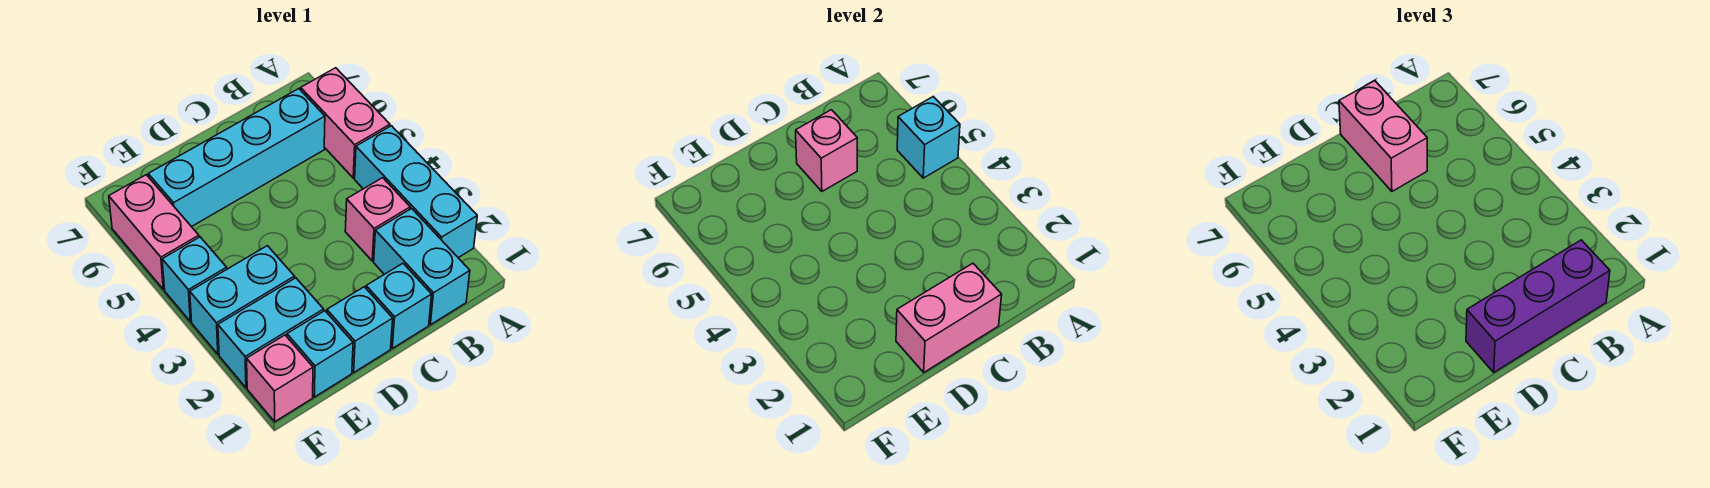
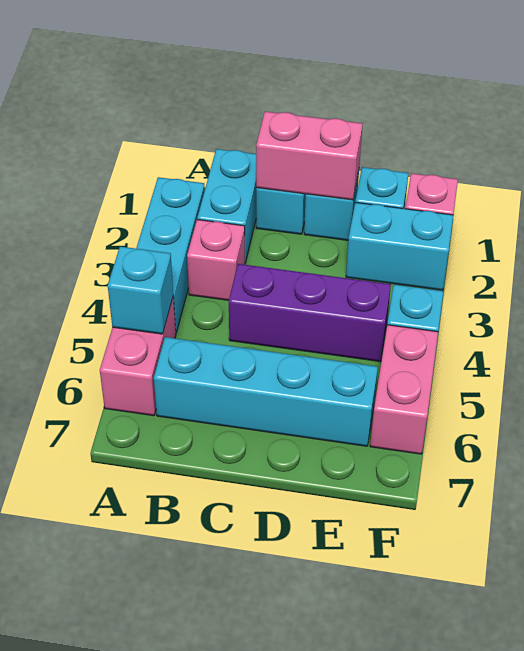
purple 1x3 brick [1466,240,1610,372] -> purple 1x3 brick moved to [229,264,391,362]
pink 1x1 brick [796,110,857,191] -> none
pink 1x2 brick [1339,81,1427,191] -> none
cyan 1x2 brick [190,246,295,354] -> none

